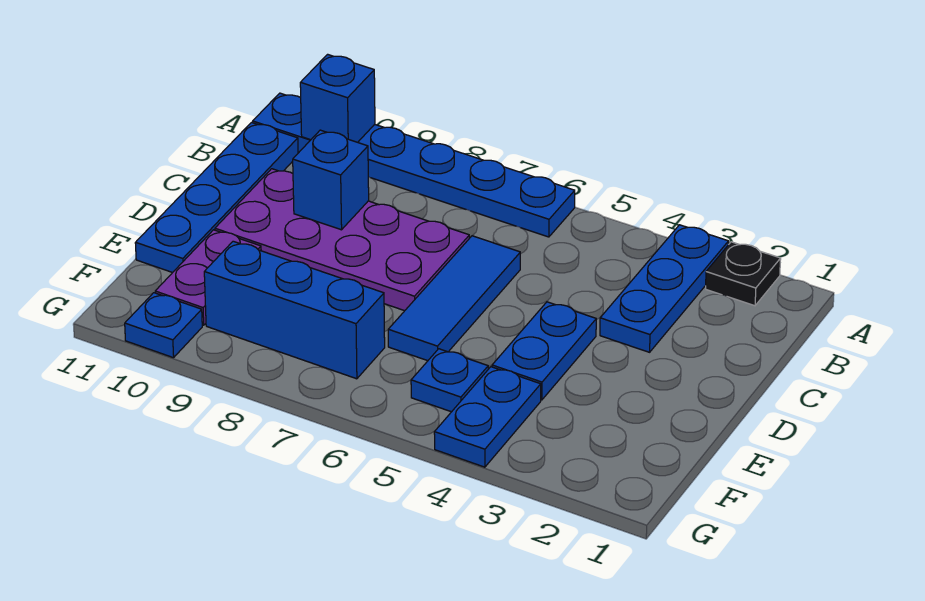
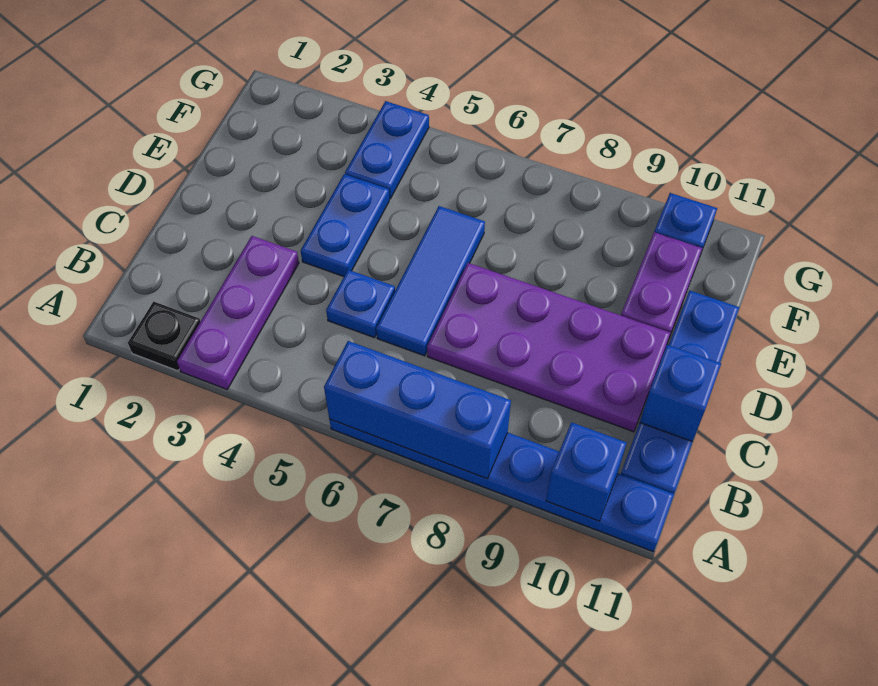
blue 1x3 plate [600,225,729,352] -> purple 1x3 plate [177,236,299,389]
blue 1x1 brick [293,130,369,230] -> blue 1x1 brick moved to [640,345,721,442]
blue 1x1 plate [411,349,488,412] -> blue 1x1 plate moved to [326,270,395,338]
blue 1x3 brick [204,241,385,379] -> blue 1x3 brick moved to [324,341,511,479]

